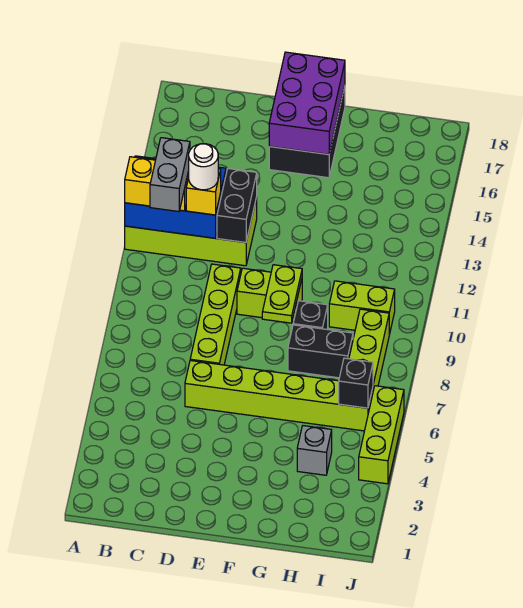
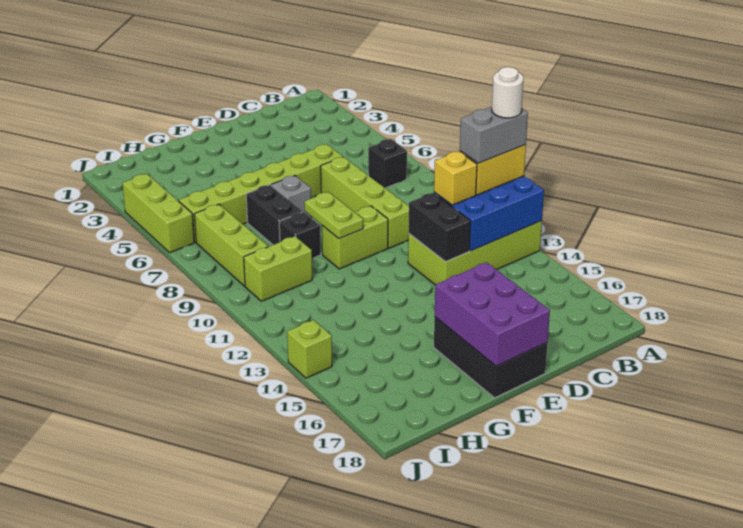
grey 1x2 brick [150,138,190,212] -> grey 1x2 brick turned to [460,107,528,163]
white 1x1 round brick [189,144,218,190] -> white 1x1 round brick moved to [492,67,524,118]
black 1x2 brick [288,325,353,378] -> black 1x2 brick turned to [246,185,303,245]
grey 1x1 brick [297,426,332,475] -> grey 1x1 brick moved to [271,175,311,217]
black 1x1 brick [339,358,373,408] -> black 1x1 brick moved to [368,139,407,188]
none -> lime 1x1 brick [287,320,332,378]

